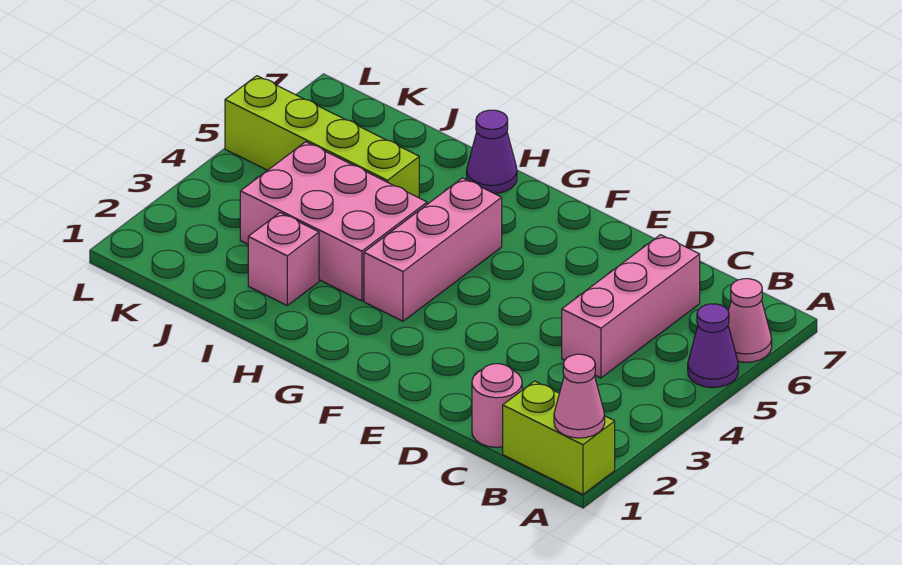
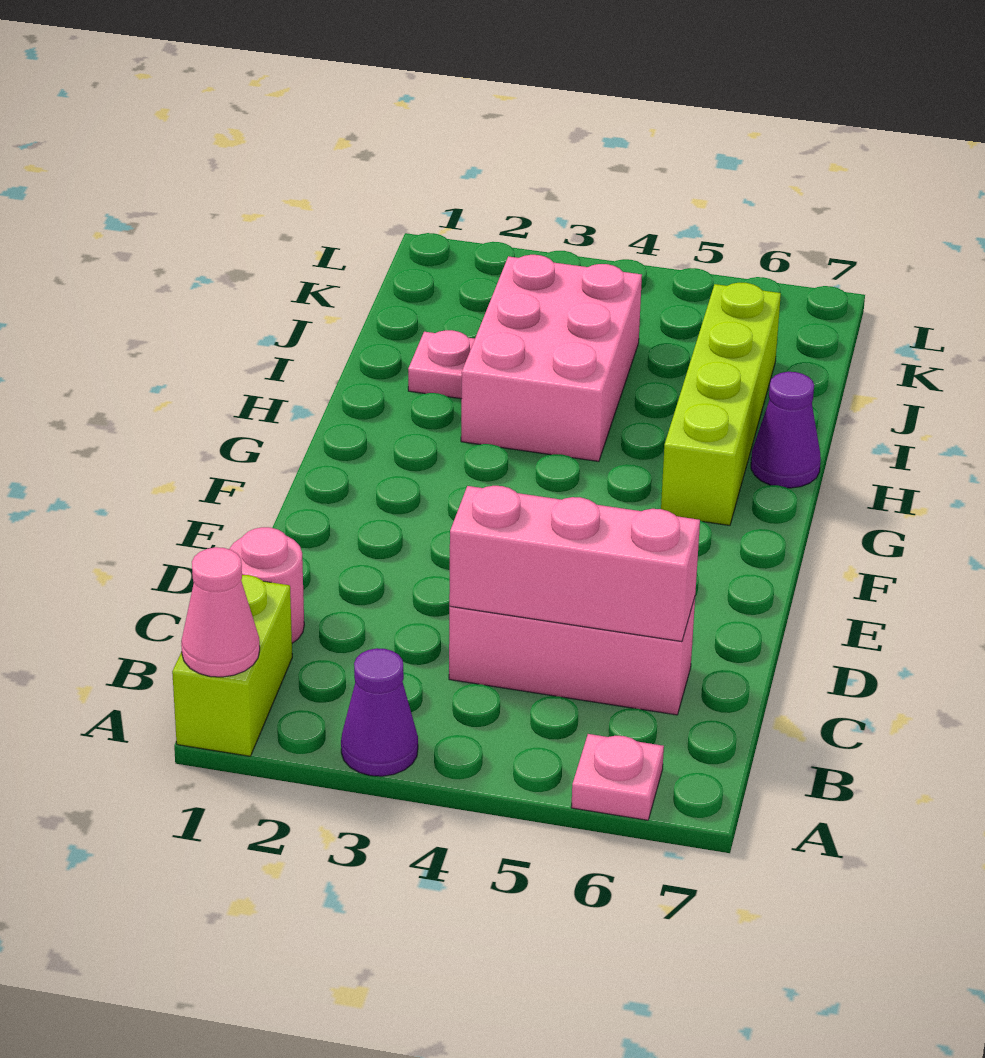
purple 1x1 cone [688,304,738,388] -> purple 1x1 cone moved to [341,648,418,776]
pink 1x1 cone [728,279,772,362] -> pink 1x1 plate [571,734,664,820]
pink 1x3 brick [364,178,502,321] -> pink 1x3 brick moved to [449,486,700,642]
pink 1x1 brick [248,213,319,305] -> pink 1x1 plate [408,330,475,399]
lime 1x4 brick [225,76,419,198] -> lime 1x4 brick moved to [661,283,781,525]

